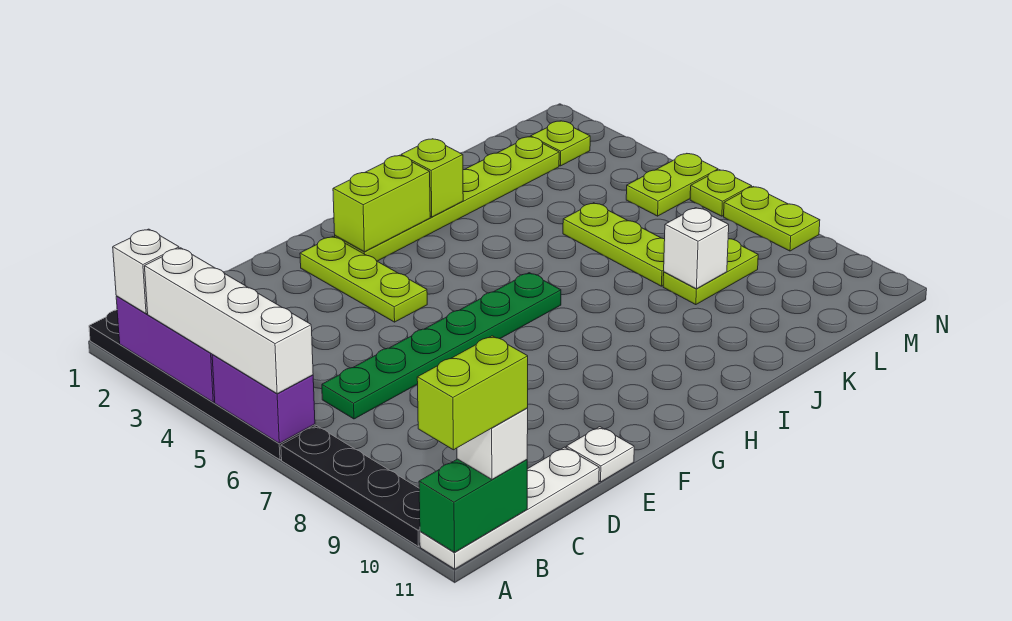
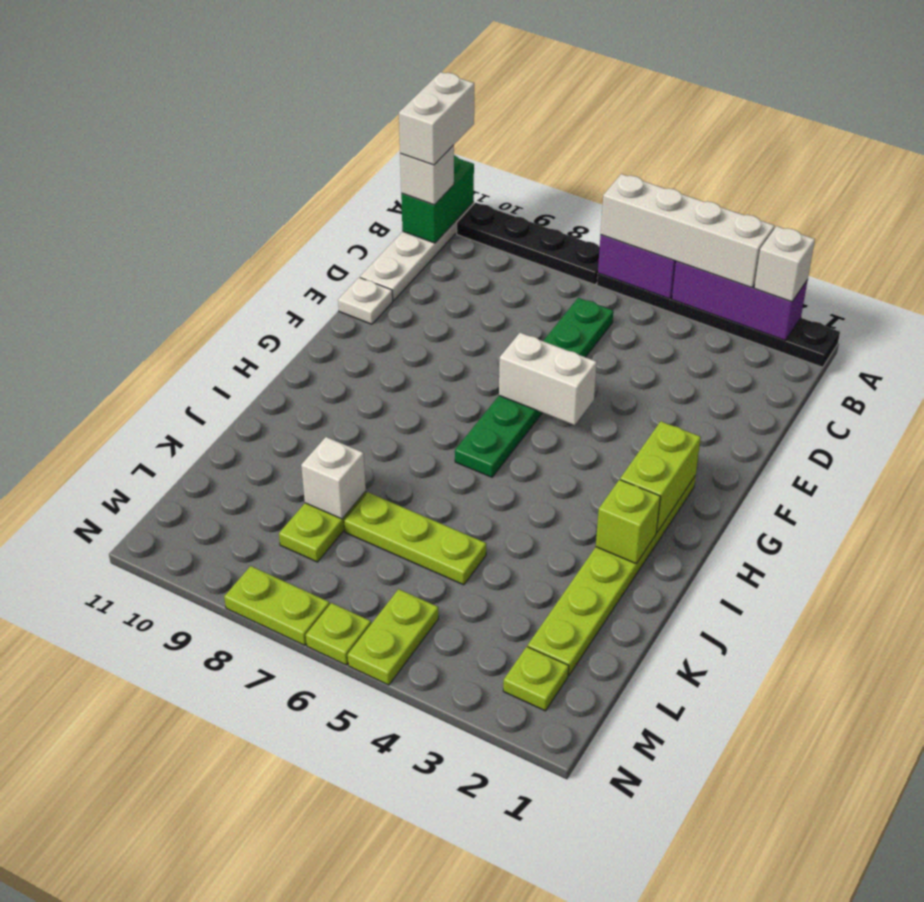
lime 1x2 brick [417,336,528,450] -> white 1x2 brick [399,72,474,165]
lime 1x3 plate [300,237,427,322] -> none
none -> white 1x2 brick [499,333,597,425]

